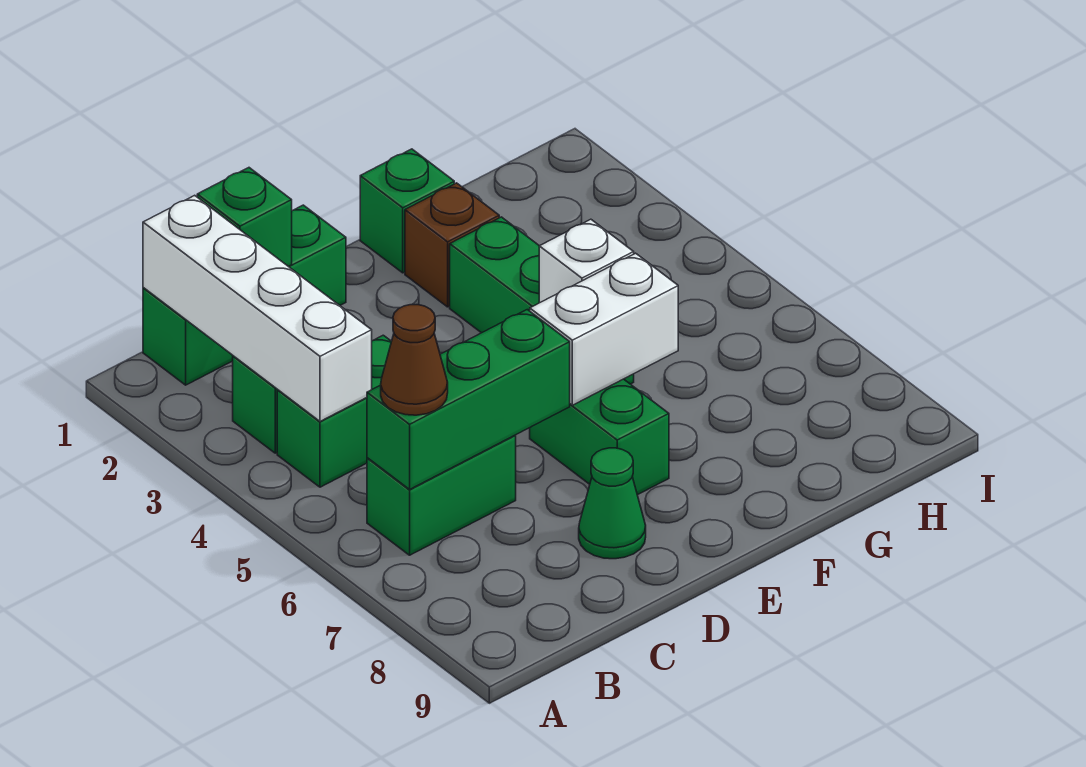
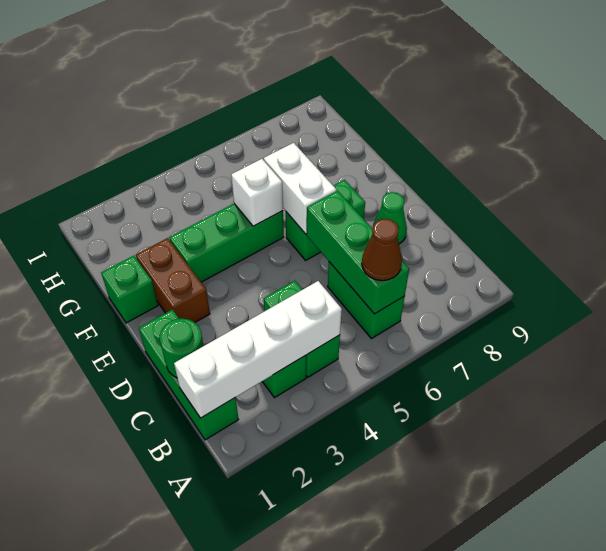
green 1x1 brick [197,168,292,266] -> green 1x1 round brick [160,318,203,378]
brown 1x1 brick [405,183,499,307] -> brown 1x2 brick [136,238,210,322]

